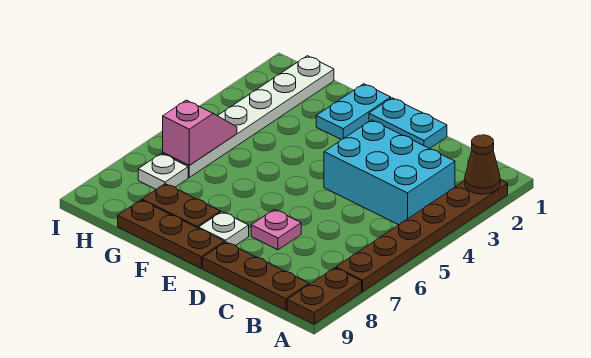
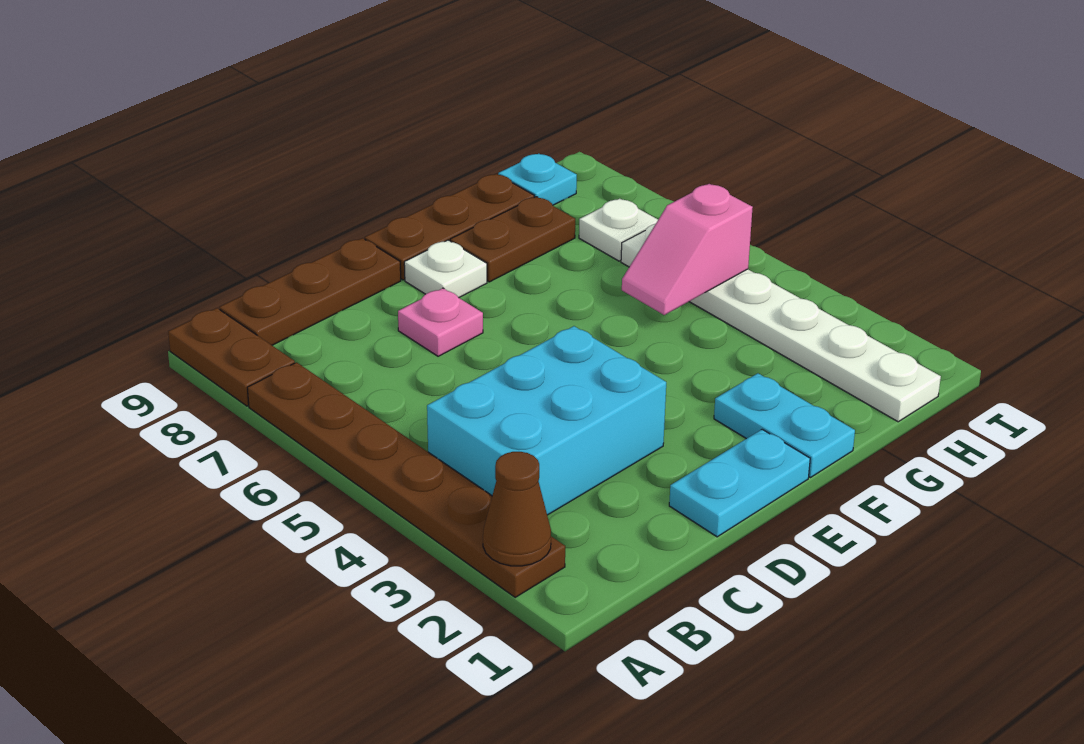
pink 1x2 slope [163,100,237,165] -> pink 1x2 slope turned to [622,184,753,315]
none -> cyan 1x1 plate [498,154,577,205]

